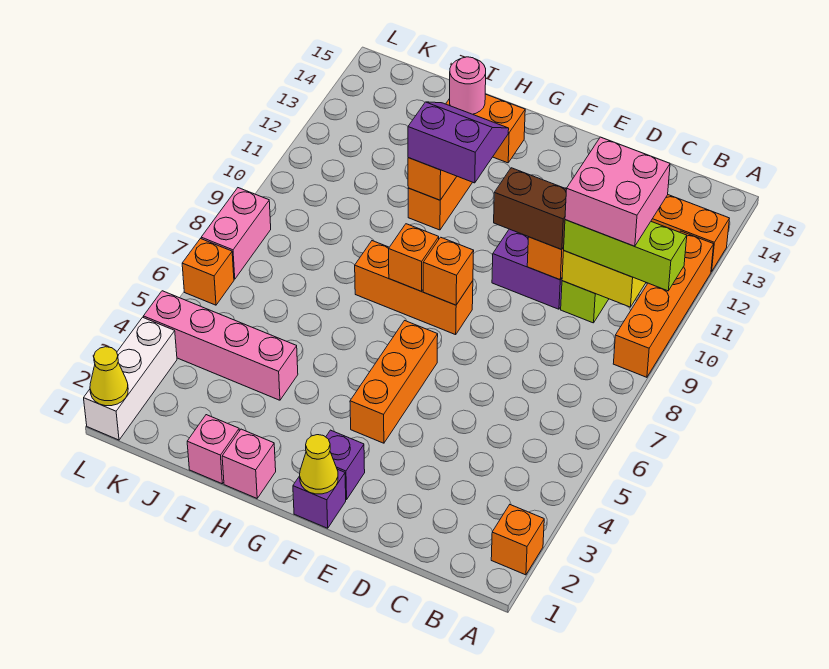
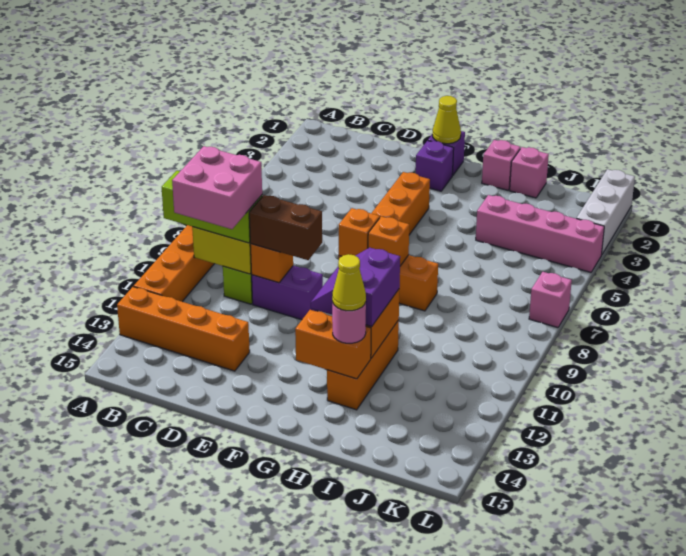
orange 1x1 brick [491,505,544,575] -> none
purple 2x2 slope [408,102,509,183] -> purple 2x2 slope turned to [311,248,400,327]
yellow 1x1 cone [90,347,128,406] -> yellow 1x1 cone moved to [332,254,366,311]
orange 1x1 brick [182,239,234,305] -> none
pink 1x2 brick [201,188,271,279] -> pink 1x1 brick [529,272,572,328]

